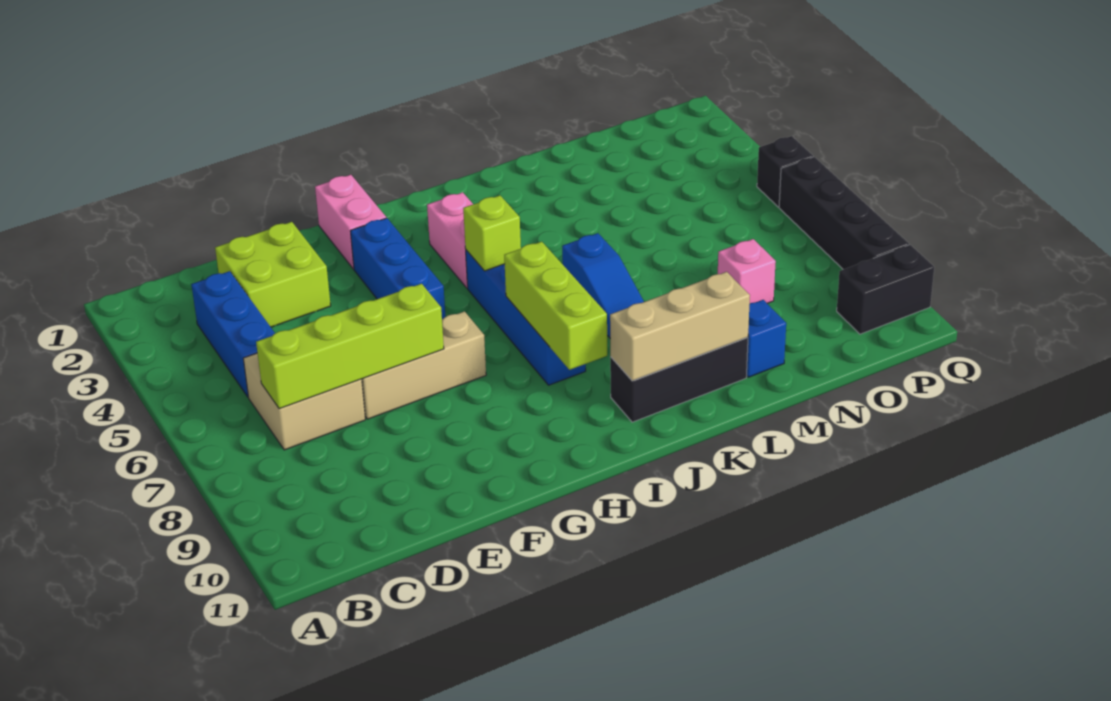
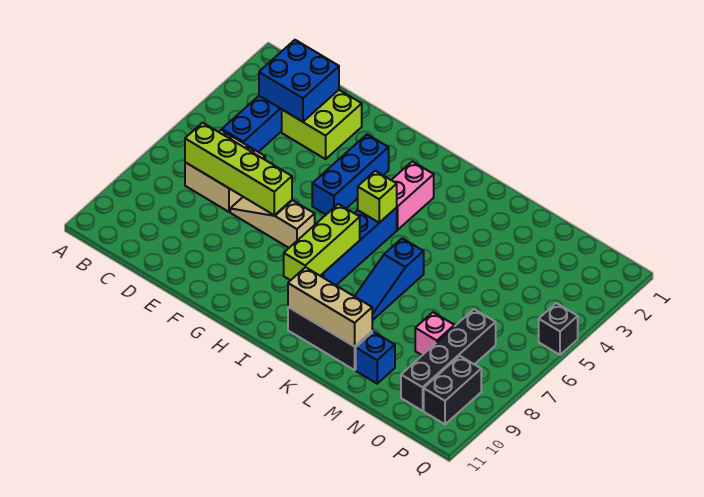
none -> blue 2x2 brick [259,40,339,122]
tan 1x3 brick [362,311,486,419] -> tan 1x3 slope [230,197,315,248]
pink 1x2 brick [315,175,386,269] -> none
black 1x2 brick [837,245,934,334] -> black 1x2 brick turned to [424,356,481,424]
black 1x4 brick [779,157,909,270] -> black 1x4 brick moved to [401,309,496,411]

